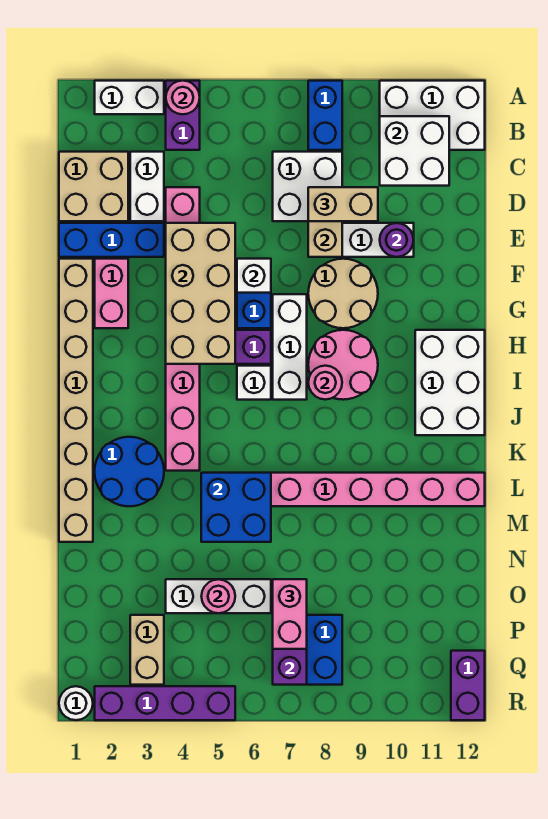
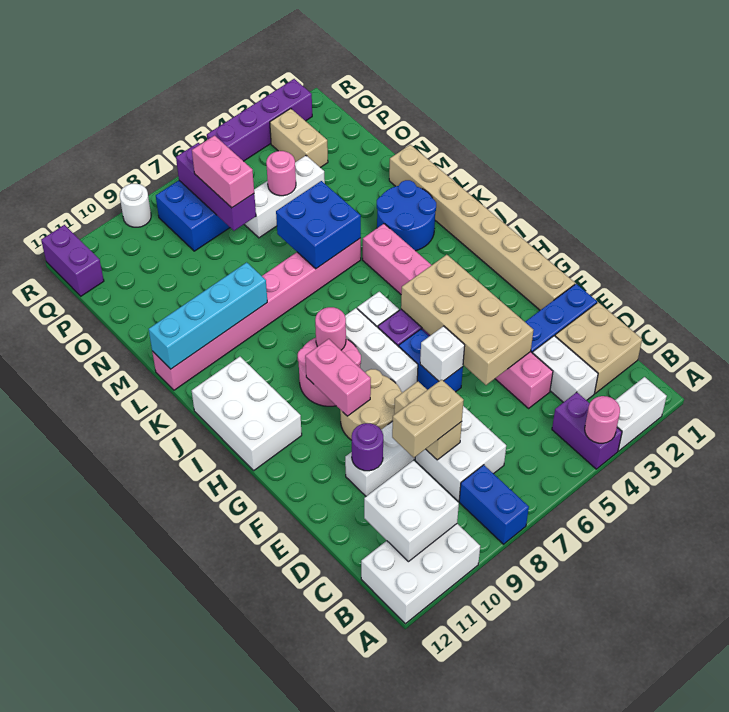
pink 1x2 brick [95,259,128,328] -> pink 1x2 brick moved to [305,339,371,416]
none -> cyan 1x4 brick [149,262,267,369]
white 1x1 round brick [59,686,93,720] -> white 1x1 round brick moved to [119,184,151,227]

